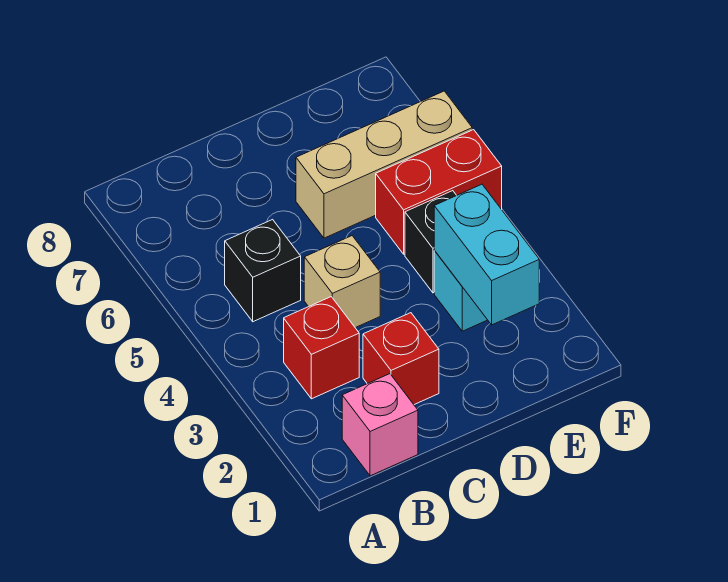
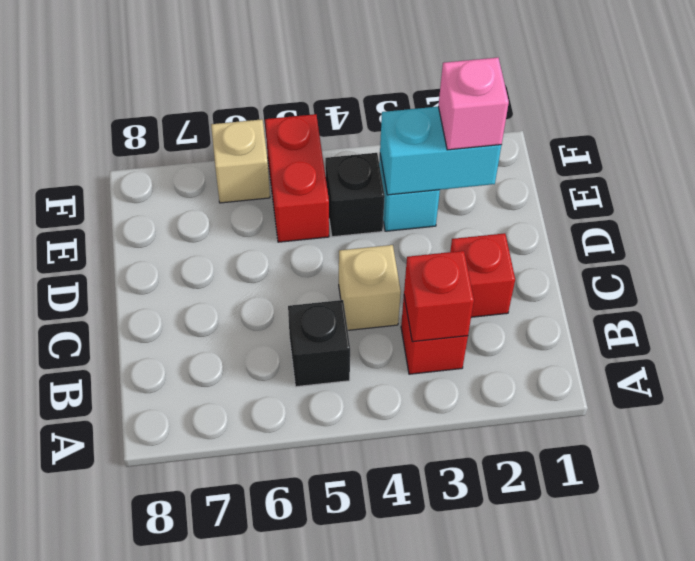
pink 1x1 brick [342,374,418,476] -> pink 1x1 brick moved to [438,58,509,150]
none -> red 1x1 brick [404,251,474,342]
tan 1x3 brick [296,91,472,238] -> tan 1x1 brick [211,119,270,203]

